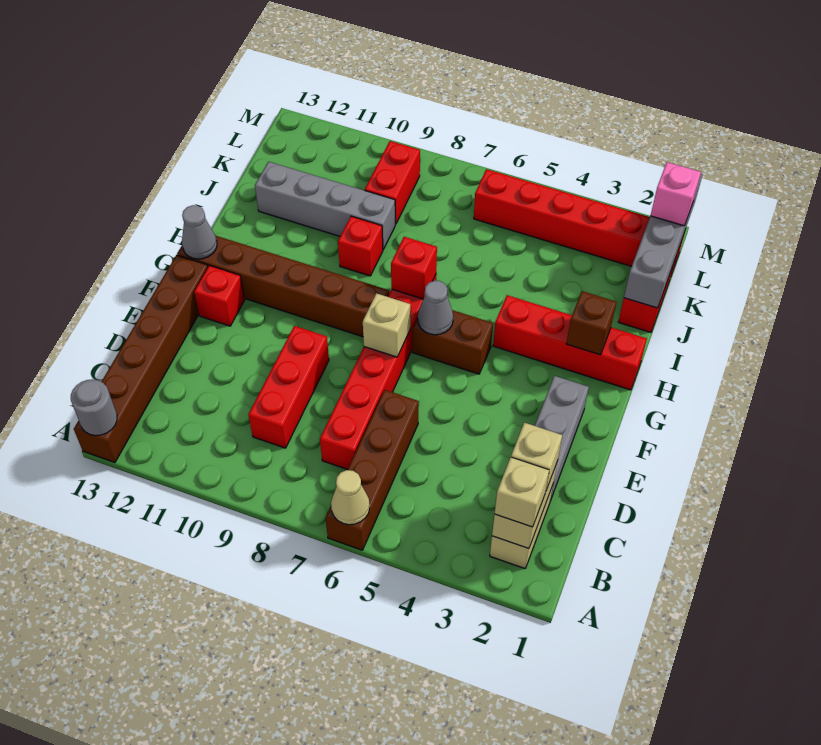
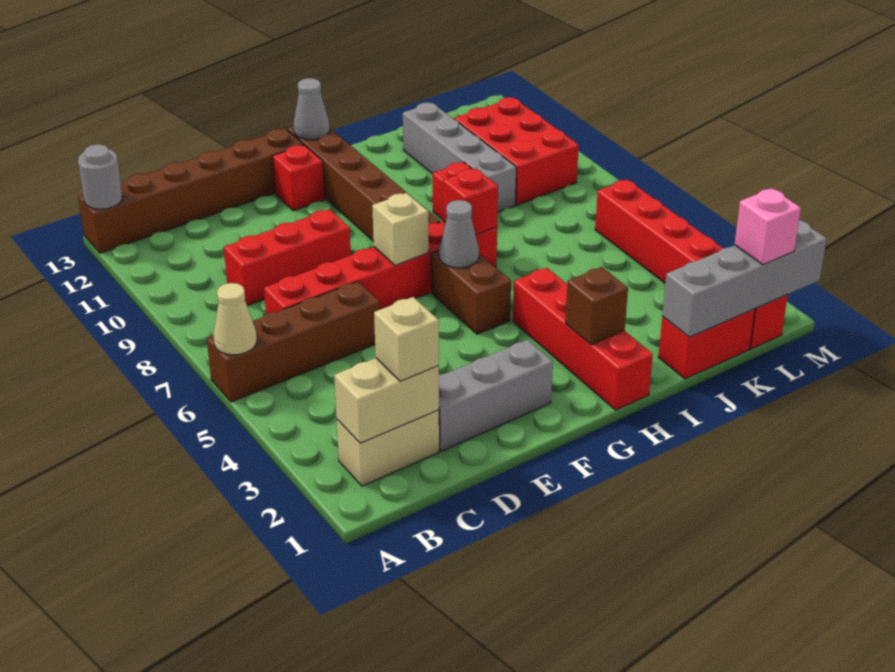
tan 1x1 brick [495,457,549,527] -> none
red 1x2 brick [365,141,420,224] -> red 2x3 brick [454,97,579,205]

